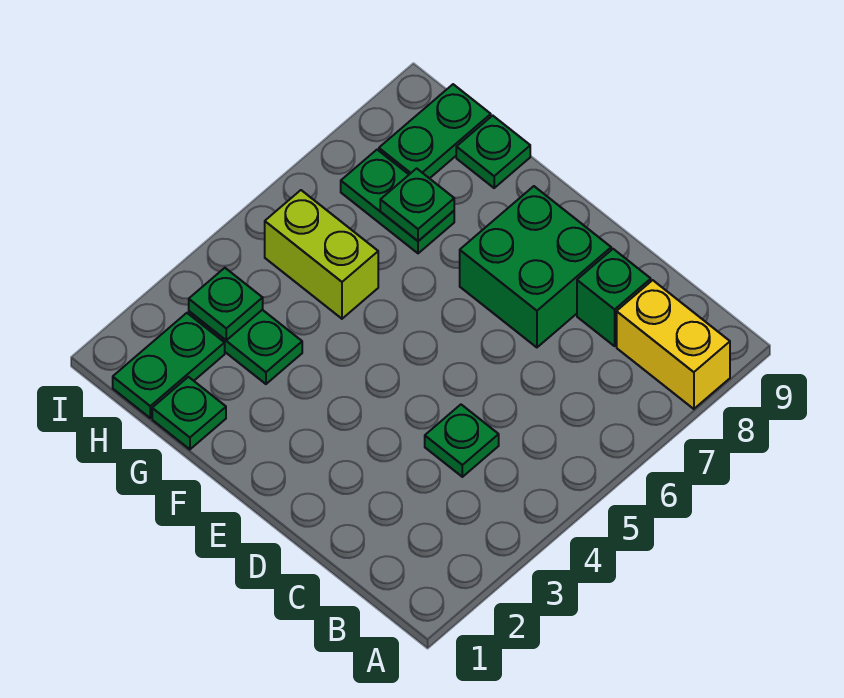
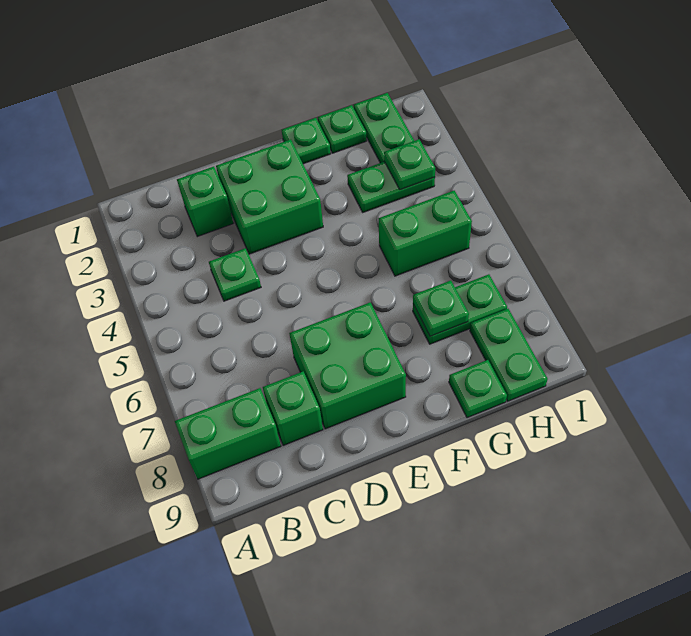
yellow 1x2 brick [617,280,730,409] -> green 1x2 brick [175,388,281,479]
none -> green 1x1 brick [177,167,233,237]
none -> green 2x2 brick [216,139,323,254]
none -> green 1x1 plate [282,118,331,164]
lime 1x2 brick [265,190,378,319] -> green 1x2 brick [379,191,472,276]

